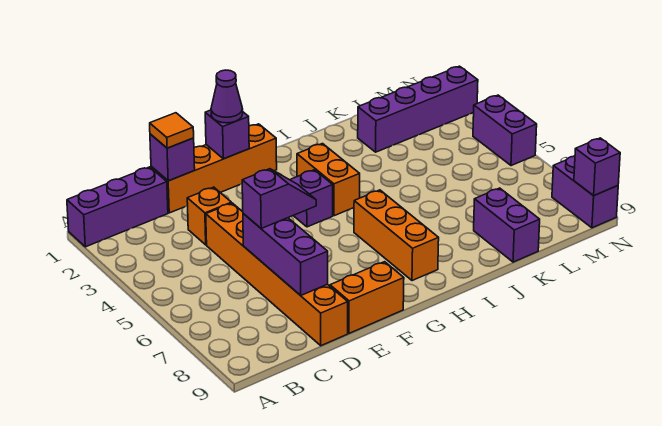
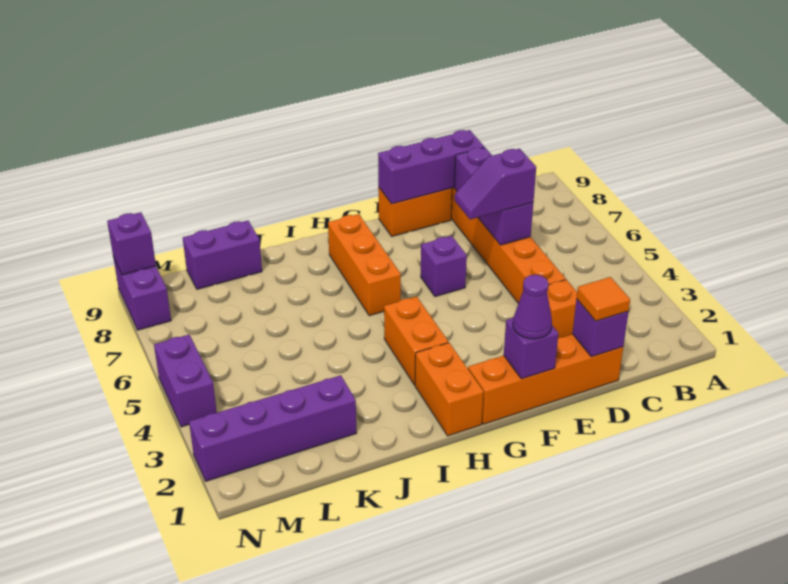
purple 1x3 brick [67,167,168,247] -> purple 1x3 brick moved to [378,130,484,204]
purple 1x1 brick [290,170,333,227] -> purple 1x1 brick moved to [421,236,467,297]
none -> orange 1x2 brick [415,343,484,436]
purple 1x2 brick [474,188,540,262] -> purple 1x2 brick turned to [183,221,262,289]

